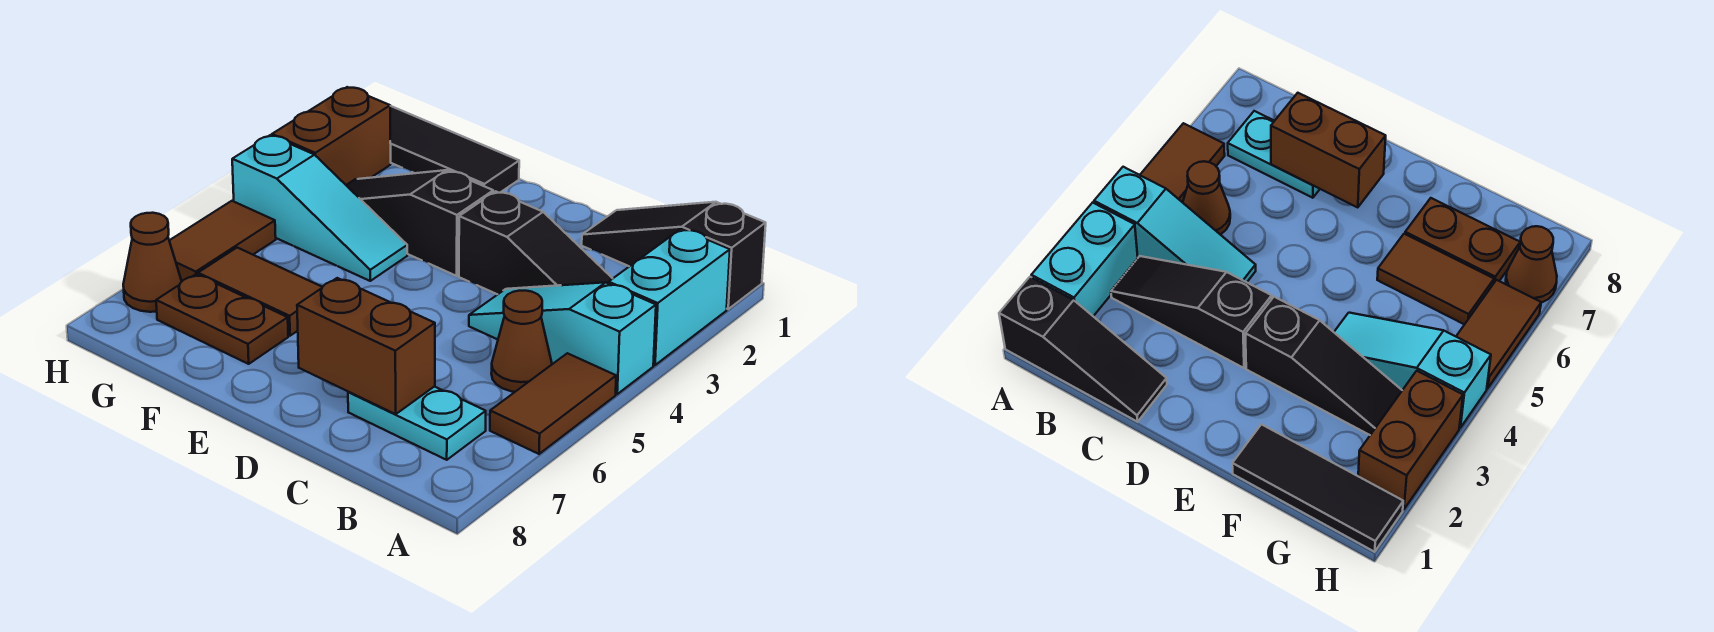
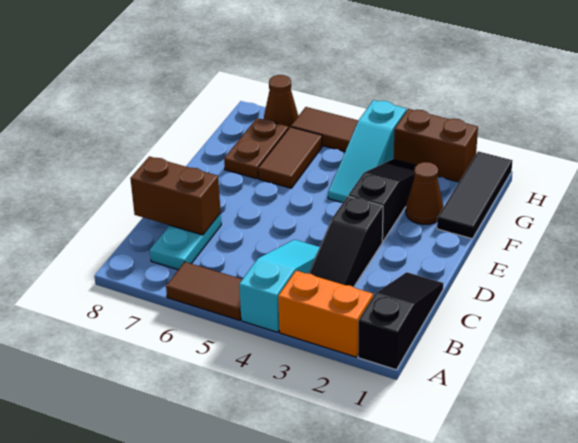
cyan 1x2 brick [609,229,730,365] -> orange 1x2 brick [278,271,373,357]
brown 1x1 cone [491,291,552,392] -> brown 1x1 cone moved to [406,162,443,224]
brown 1x2 brick [297,278,435,414] -> brown 1x2 brick turned to [130,156,221,235]

